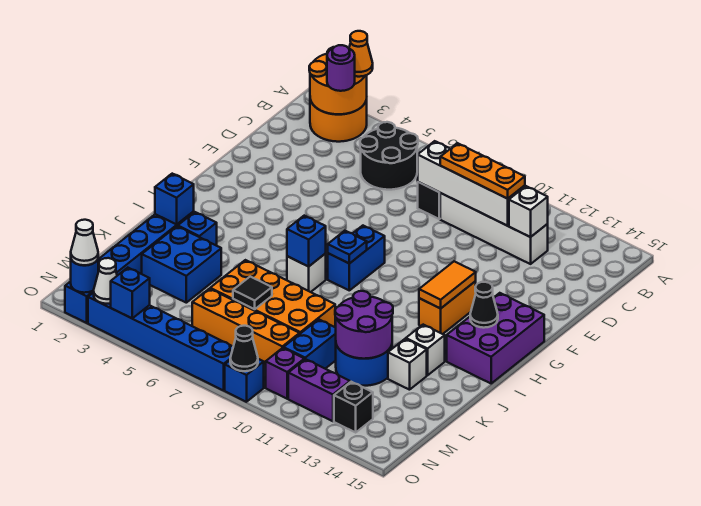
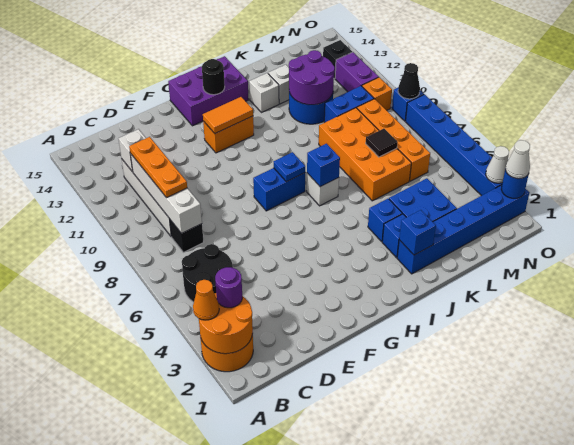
black 1x1 cone [470,282,498,328] -> black 1x1 round brick [202,59,225,95]
purple 1x1 brick [266,348,304,399] -> orange 1x1 brick [362,77,392,110]
blue 1x1 brick [111,268,150,318] -> blue 1x1 brick moved to [368,199,402,241]

